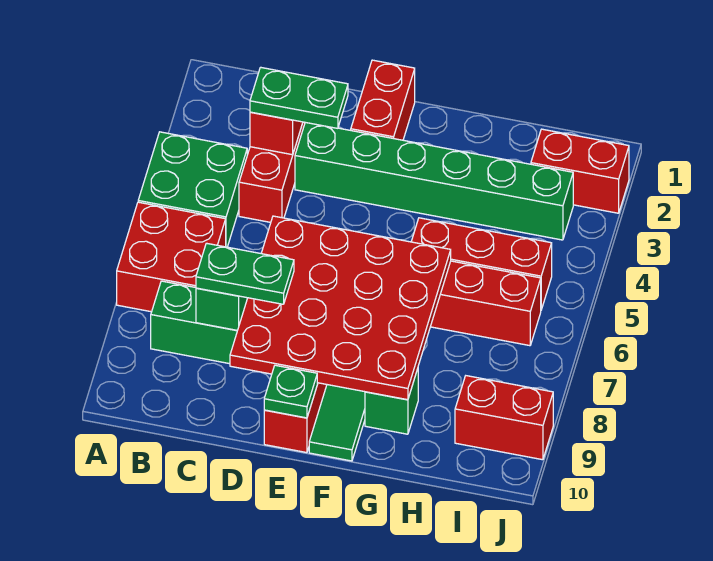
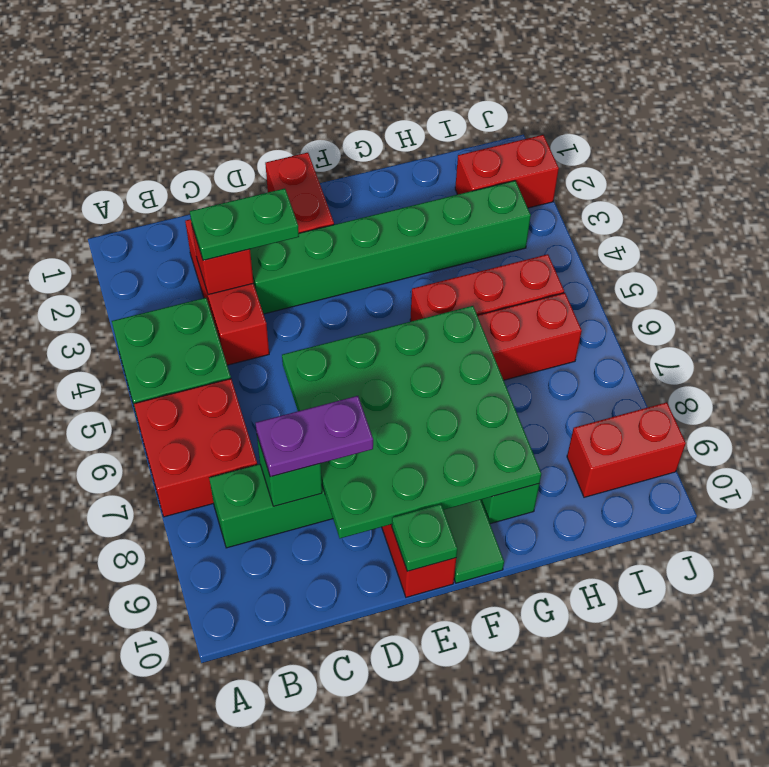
green 1x2 plate [196,243,294,304] -> purple 1x2 plate [256,396,373,477]
red 4x4 plate [230,216,451,400] -> green 4x4 plate [282,306,541,538]

